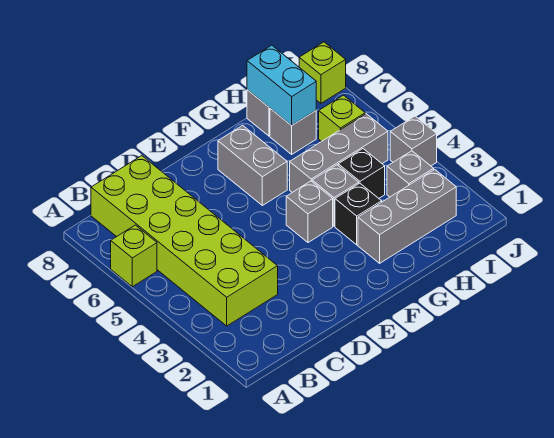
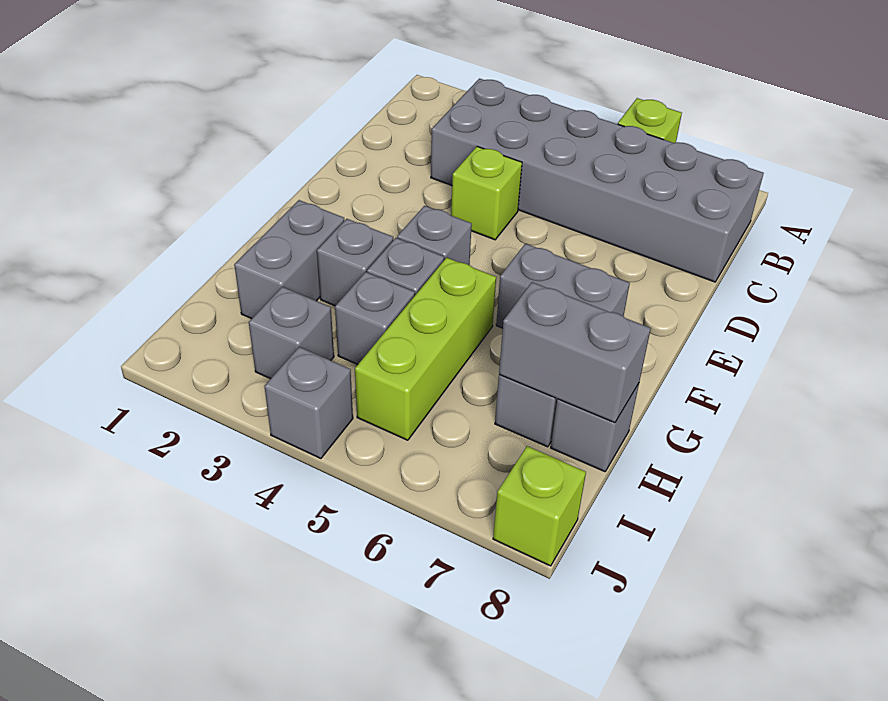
lime 2x6 brick [91,156,278,326] -> grey 2x6 brick [431,79,764,282]
grey 1x3 brick [358,169,456,263] -> grey 1x2 brick [234,200,344,319]
black 1x1 brick [335,183,382,245] -> grey 1x1 brick [317,219,393,306]
grey 1x3 brick [290,114,388,192] -> lime 1x3 brick [355,258,496,440]
black 1x1 brick [338,149,385,198] -> grey 1x1 brick [335,272,415,365]
cyan 1x2 brick [247,45,316,125] -> grey 1x2 brick [499,282,651,423]
lime 1x1 brick [319,95,365,142] -> lime 1x1 brick moved to [451,147,522,240]

